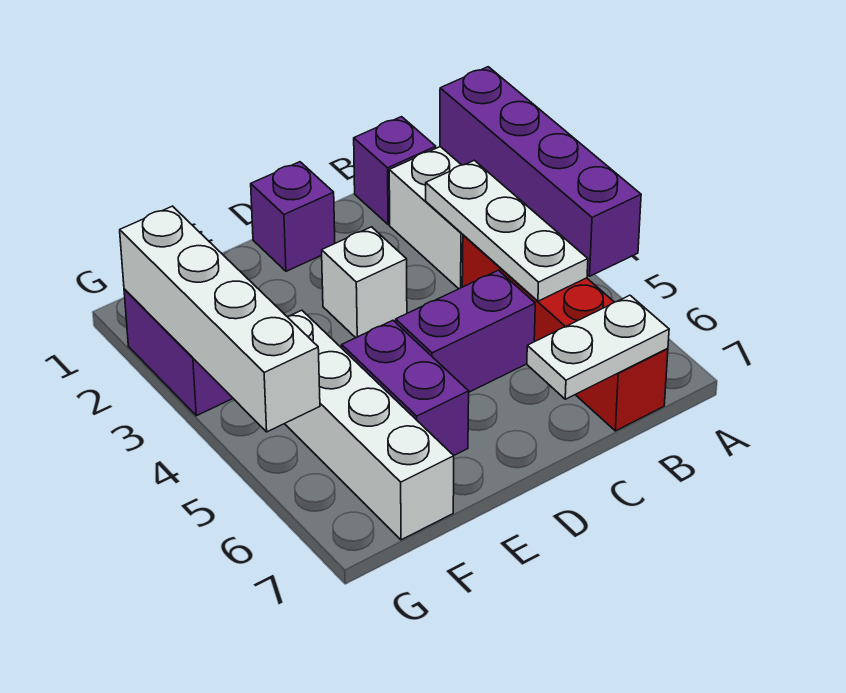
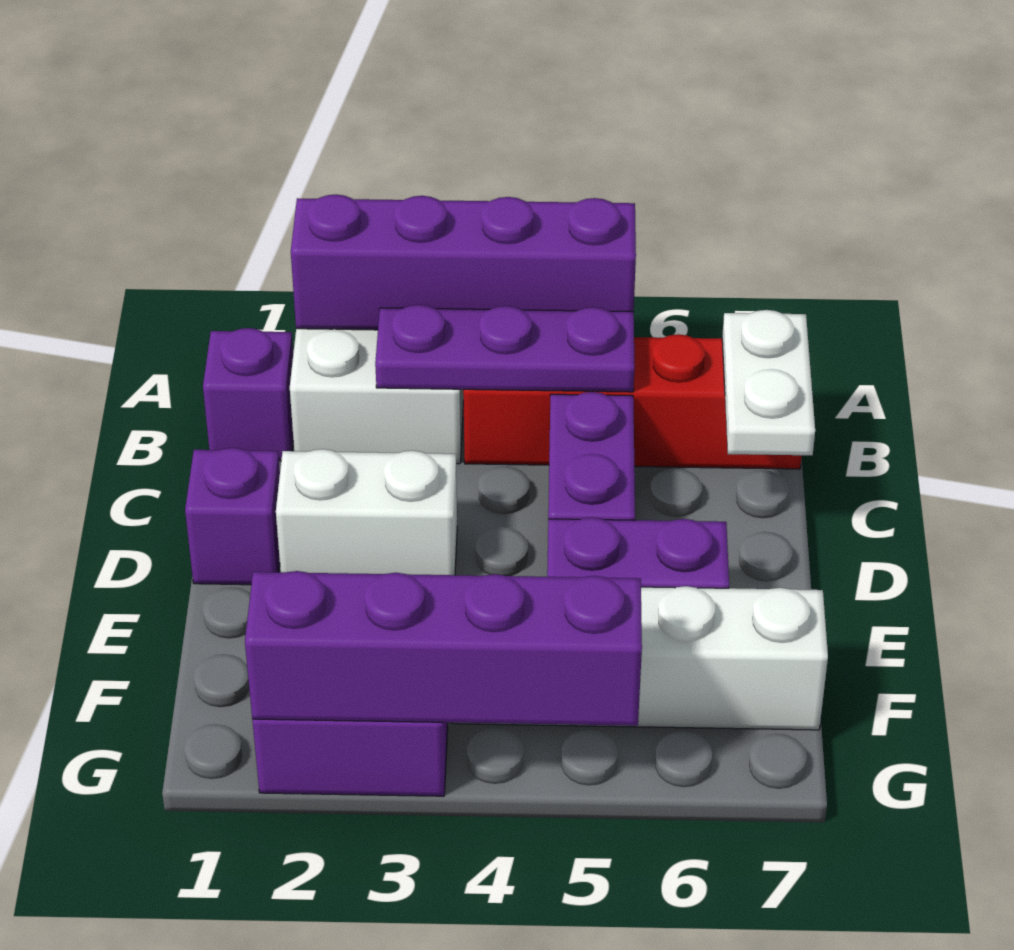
white 1x3 plate [426,160,588,301] -> purple 1x3 plate [375,305,635,392]
white 1x1 brick [322,227,407,338] -> white 1x2 brick [276,449,457,575]
white 1x4 brick [120,206,320,432] -> purple 1x4 brick [245,571,642,726]

